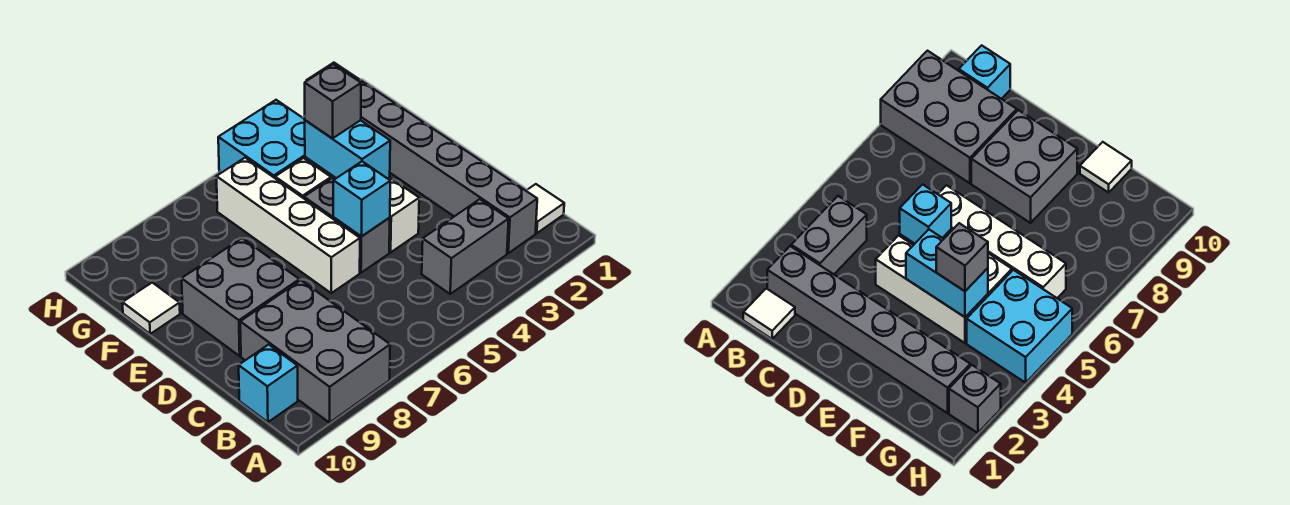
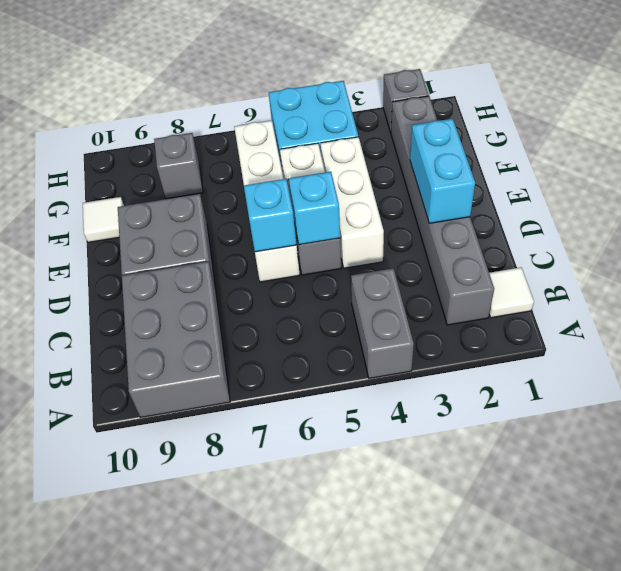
grey 1x2 brick [422,199,509,294] -> grey 1x2 brick turned to [351,268,414,378]
cyan 1x1 brick [239,344,298,422] -> cyan 1x1 brick moved to [244,179,296,252]
cyan 1x2 brick [305,120,390,179] -> cyan 1x2 brick moved to [410,119,475,223]
grey 1x1 brick [305,64,361,138] -> grey 1x1 brick moved to [154,133,203,199]

